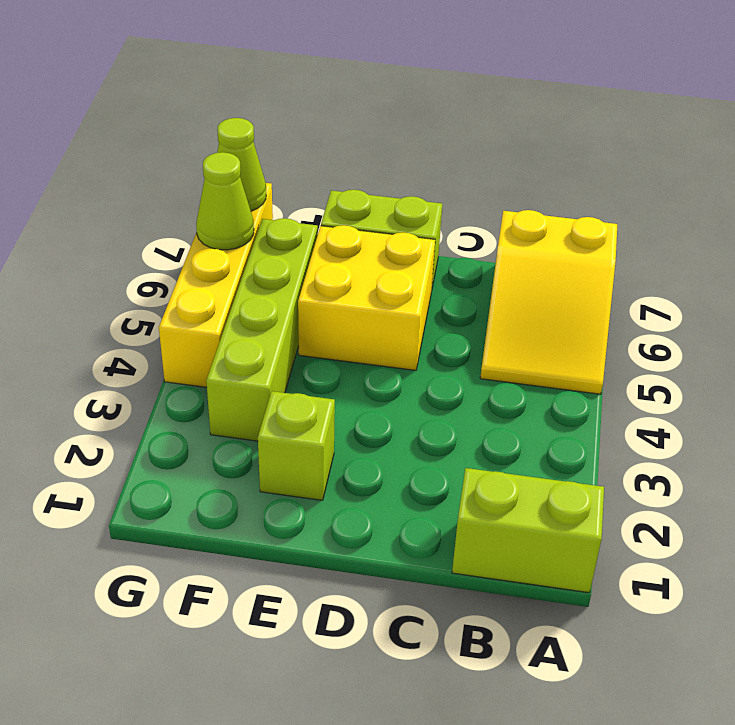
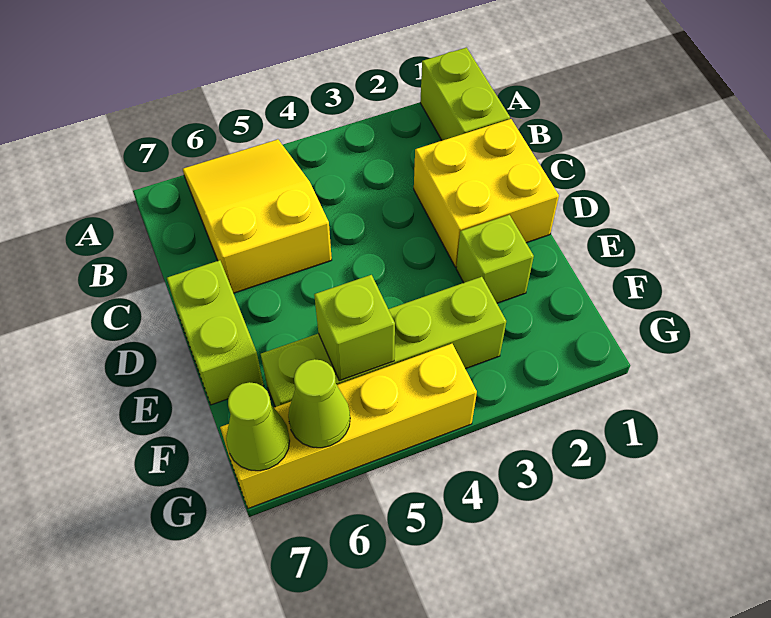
yellow 2x3 slope [480,210,617,394] -> yellow 2x3 slope turned to [183,139,332,293]
yellow 2x2 brick [298,225,435,370] -> yellow 2x2 brick moved to [414,119,559,267]
none -> lime 1x1 brick [314,275,395,381]

